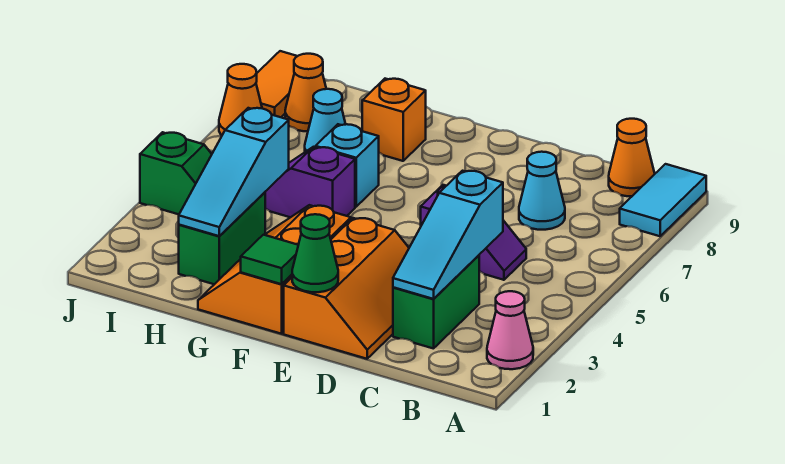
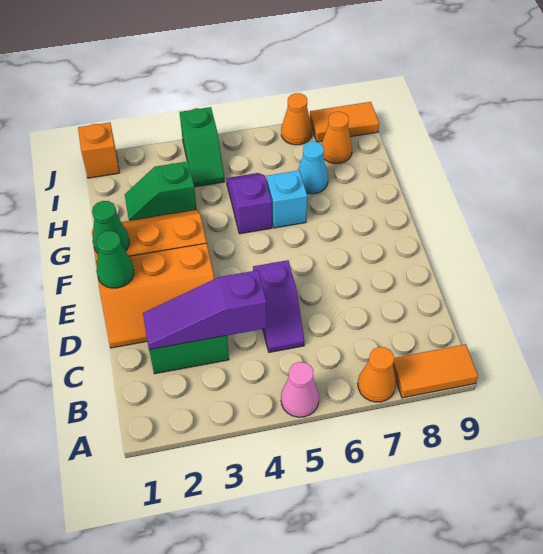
pink 1x1 cone [487,291,533,369] -> pink 1x1 cone moved to [281,362,319,417]
cyan 1x2 tile [620,164,706,236] -> orange 1x2 tile [393,344,478,398]
orange 1x1 cone [609,119,655,196] -> orange 1x1 cone moved to [358,347,396,402]
cyan 1x3 slope [393,171,503,299] -> purple 1x3 slope [143,270,267,350]
cyan 1x1 cone [519,152,565,230] -> none
green 1x1 tile [241,235,298,284] -> green 1x1 cone [92,201,129,253]
orange 1x1 brick [362,79,426,161] -> orange 1x1 brick moved to [78,122,119,178]
green 1x2 brick [179,192,265,284] -> green 1x2 slope [125,161,197,221]
cyan 1x3 slope [179,108,289,236] -> none

